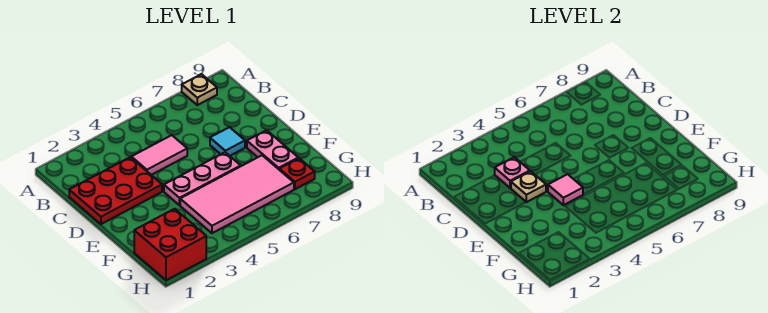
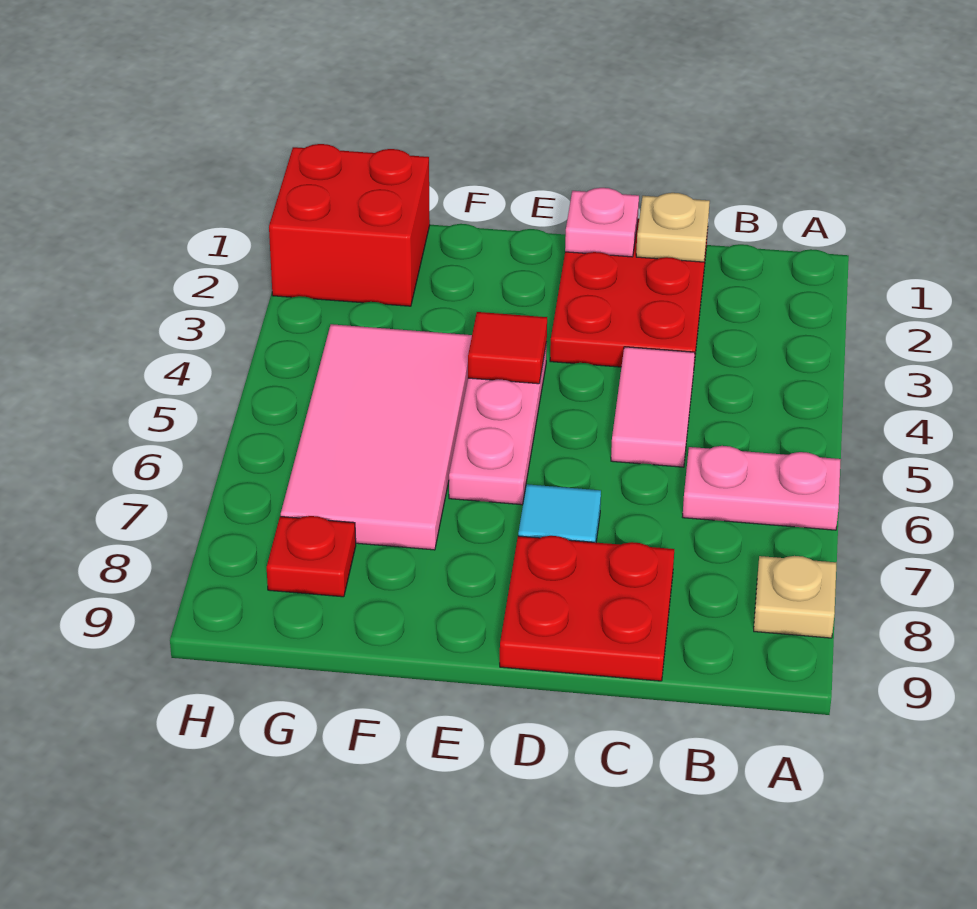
pink 1x1 plate [495,157,530,188] -> pink 1x1 plate moved to [565,188,639,257]
none -> red 2x2 plate [500,536,674,681]
tan 1x1 plate [511,171,546,202] -> tan 1x1 plate moved to [636,193,710,262]
pink 1x1 tile [548,174,583,205] -> red 1x1 tile [468,312,547,384]
pink 1x2 plate [247,130,298,169] -> pink 1x2 plate moved to [683,446,841,530]

